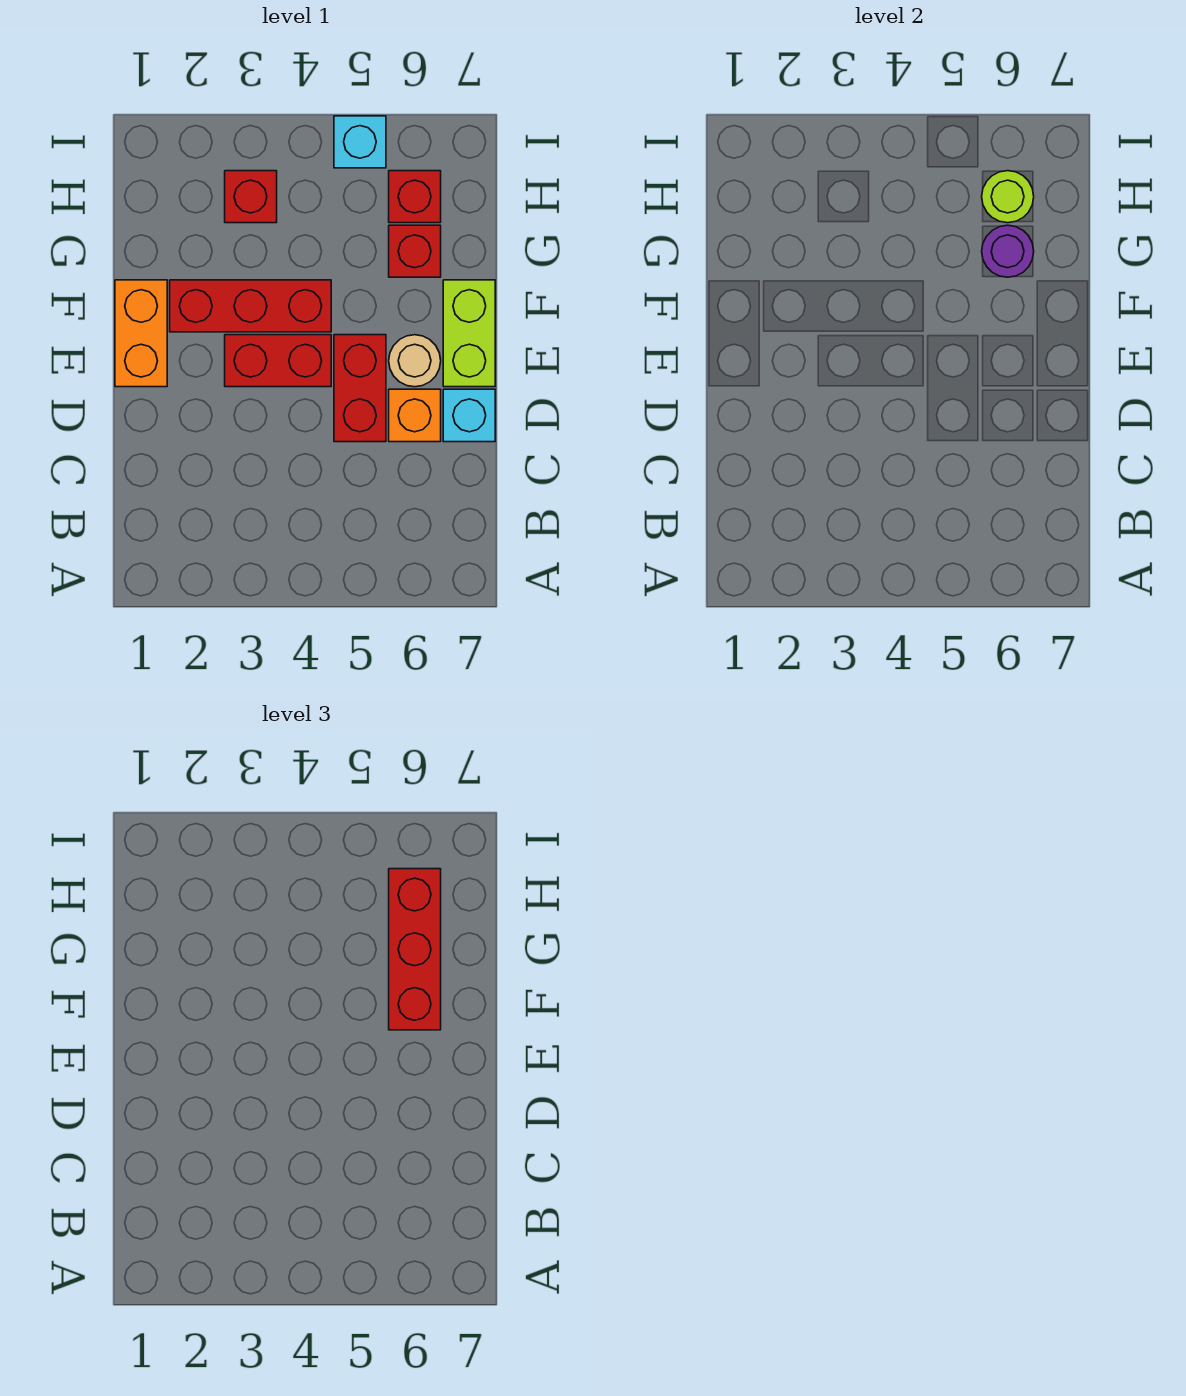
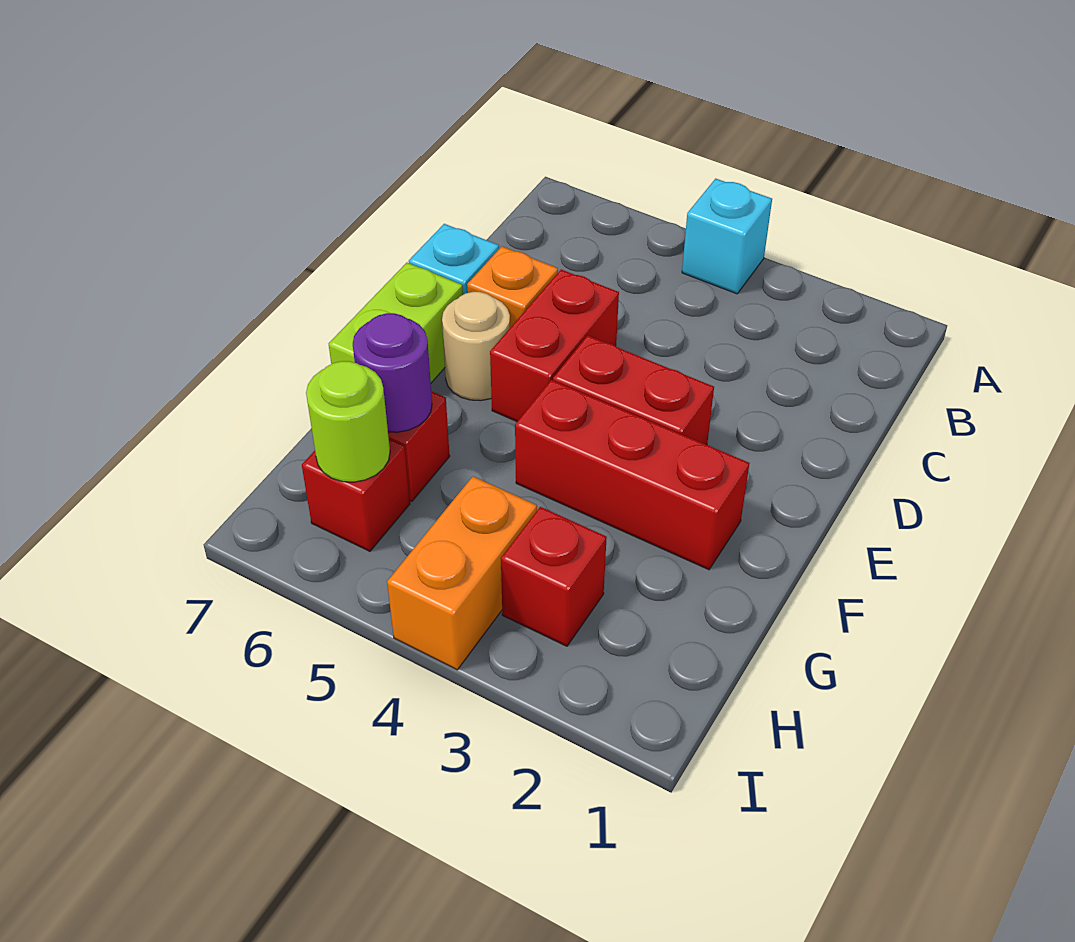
orange 1x2 brick [115,280,167,387] -> orange 1x2 brick moved to [387,477,537,670]
red 1x3 brick [389,869,441,1030] -> none
cyan 1x1 brick [334,116,386,168] -> cyan 1x1 brick moved to [682,179,772,294]

